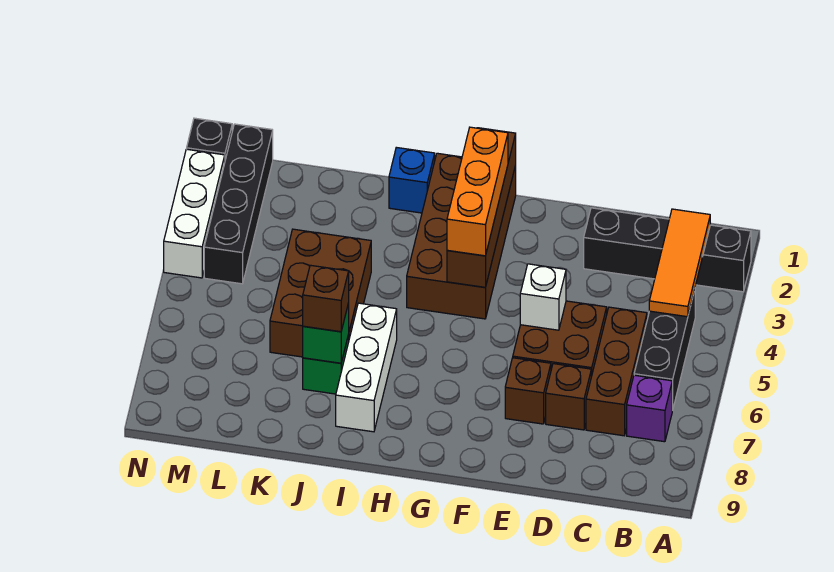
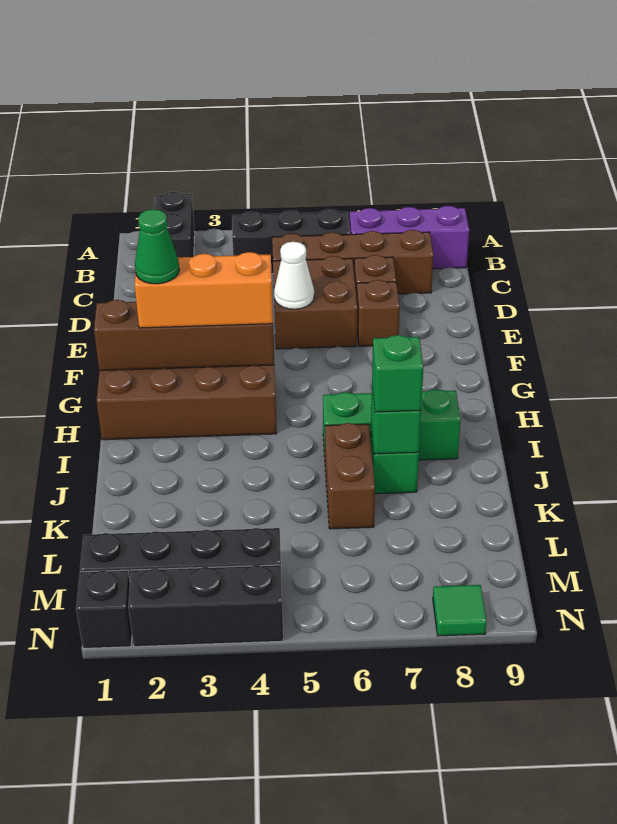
black 1x4 brick [584,208,751,292] -> black 1x2 brick [154,192,195,257]
orange 1x3 tile [649,209,710,317] -> none
purple 1x1 brick [627,375,672,442] -> purple 1x3 brick [349,206,469,269]
brown 1x3 brick [586,307,647,436] -> brown 1x4 brick [272,230,434,294]
white 1x1 brick [520,264,566,330] -> white 1x1 cone [274,242,314,309]
none -> green 1x1 cone [135,209,179,284]
blue 1x1 brick [389,147,435,213] -> none
white 1x3 brick [336,303,397,432] -> green 1x3 brick [323,389,461,460]
brown 2x3 brick [270,229,371,357] -> brown 1x2 brick [325,423,375,529]
brown 1x1 brick [303,265,349,332] -> green 1x1 brick [372,335,424,412]
white 1x3 brick [164,149,225,278] -> black 1x3 brick [128,565,283,647]
none -> green 1x1 tile [433,585,487,636]

